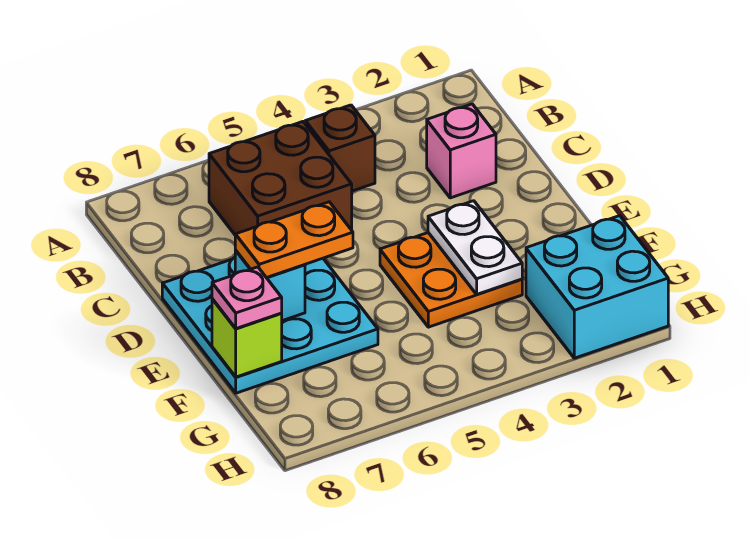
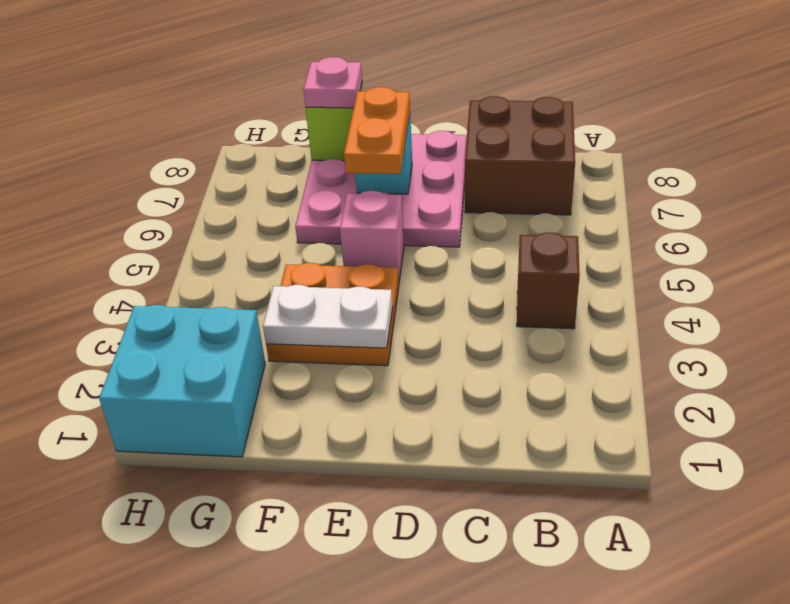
brown 2x2 brick [209,122,352,234] -> brown 2x2 brick moved to [465,96,575,215]
pink 1x1 brick [427,104,496,198] -> pink 1x1 brick moved to [340,191,404,281]
cyan 3x3 plate [162,258,378,393] -> pink 3x3 plate [295,131,467,247]

